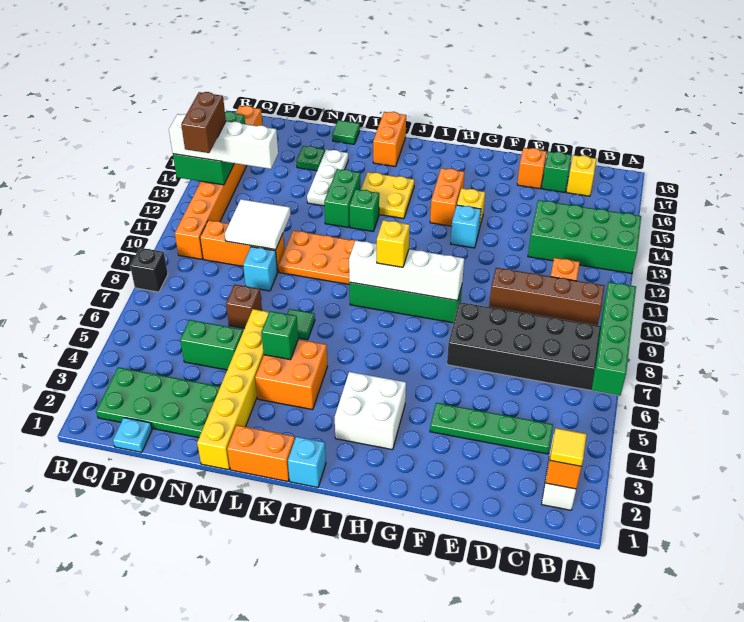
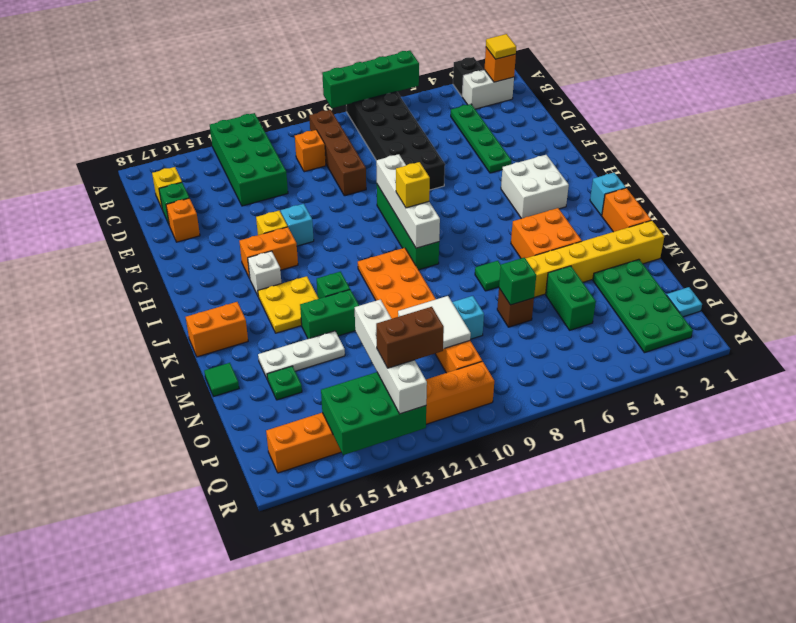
none -> white 1x1 brick [248,251,282,296]
green 1x1 brick [261,311,298,360] -> green 1x1 brick moved to [499,258,536,305]
black 1x1 brick [130,248,168,292] -> black 1x1 brick moved to [453,57,483,96]

